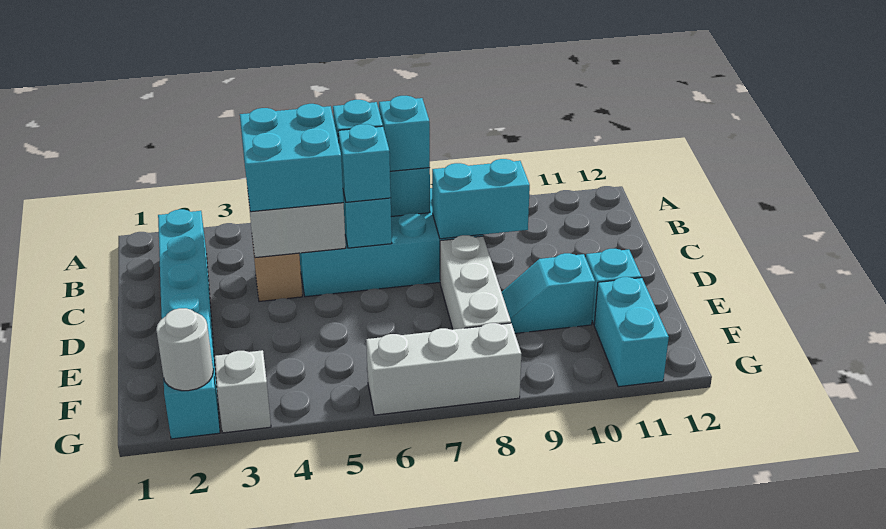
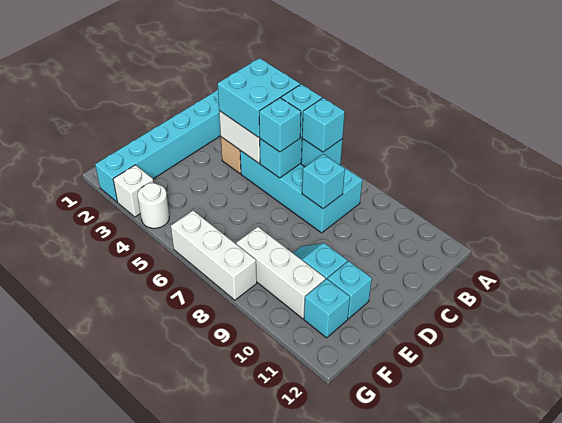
cyan 1x2 brick [432,159,530,239] -> cyan 1x1 brick [302,154,345,209]
white 1x3 brick [440,235,511,329] -> white 1x3 brick turned to [236,227,325,319]
cyan 1x2 brick [594,277,669,387] -> cyan 1x1 brick [304,279,350,338]
white 1x1 round brick [156,308,213,391] -> white 1x1 round brick moved to [138,183,169,228]

